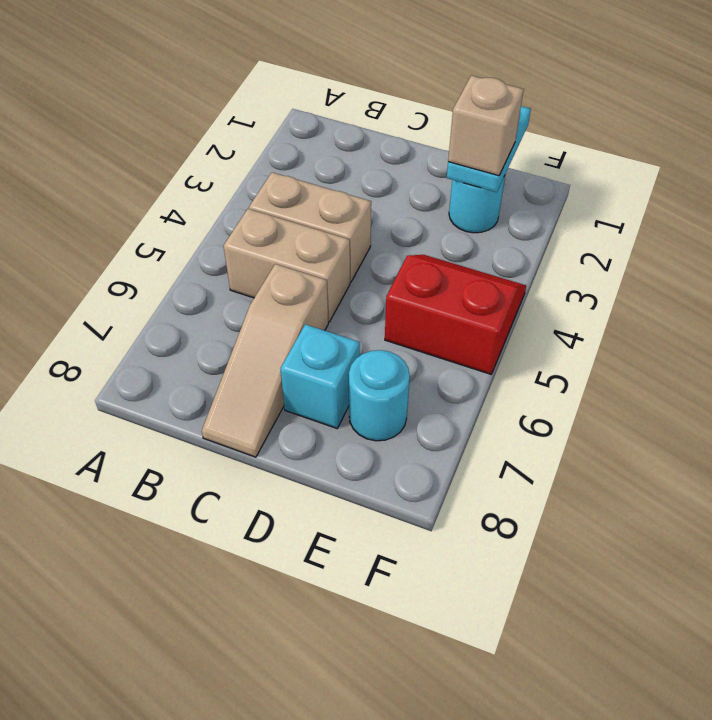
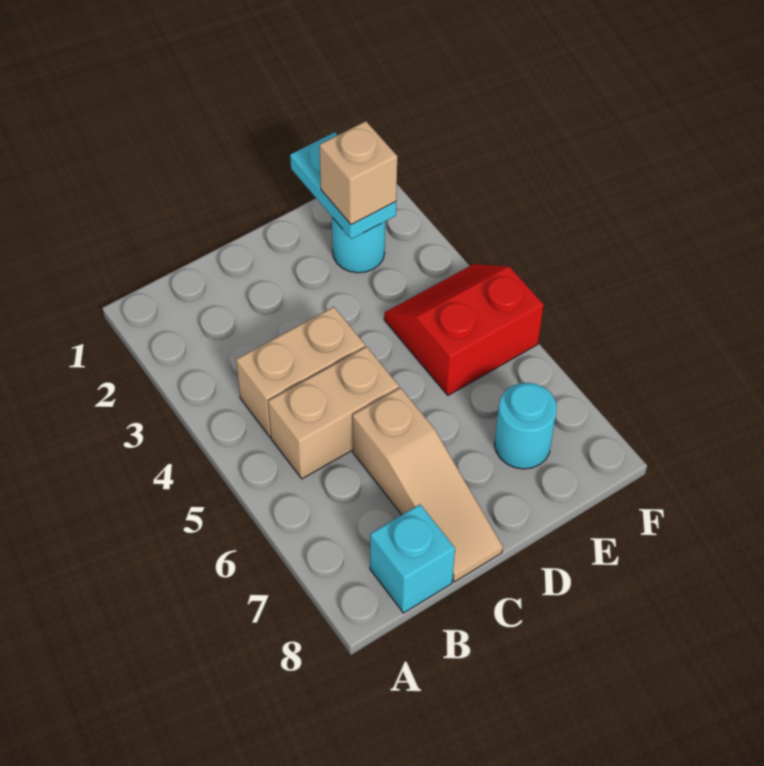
cyan 1x1 brick [281,324,360,428] -> cyan 1x1 brick moved to [370,504,455,613]

